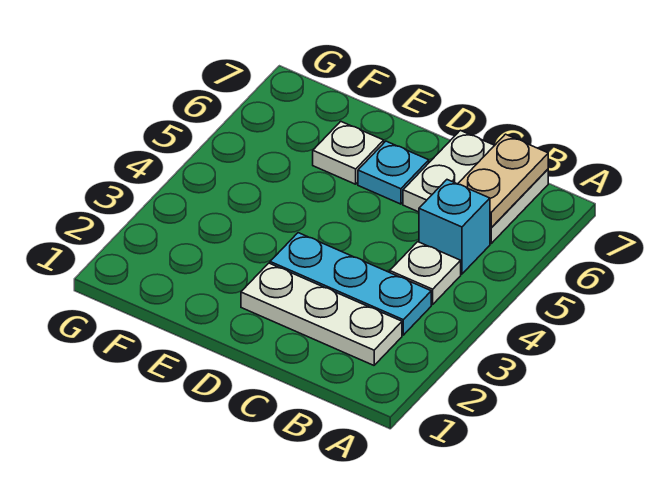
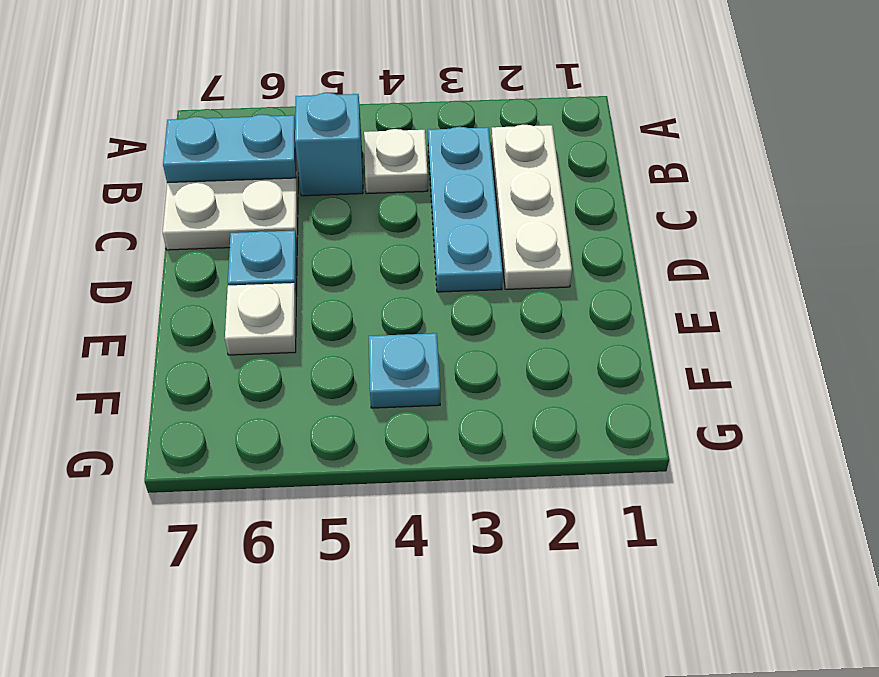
tan 1x2 plate [458,134,548,228] -> cyan 1x2 plate [163,114,296,183]
none -> cyan 1x1 plate [369,333,440,408]

